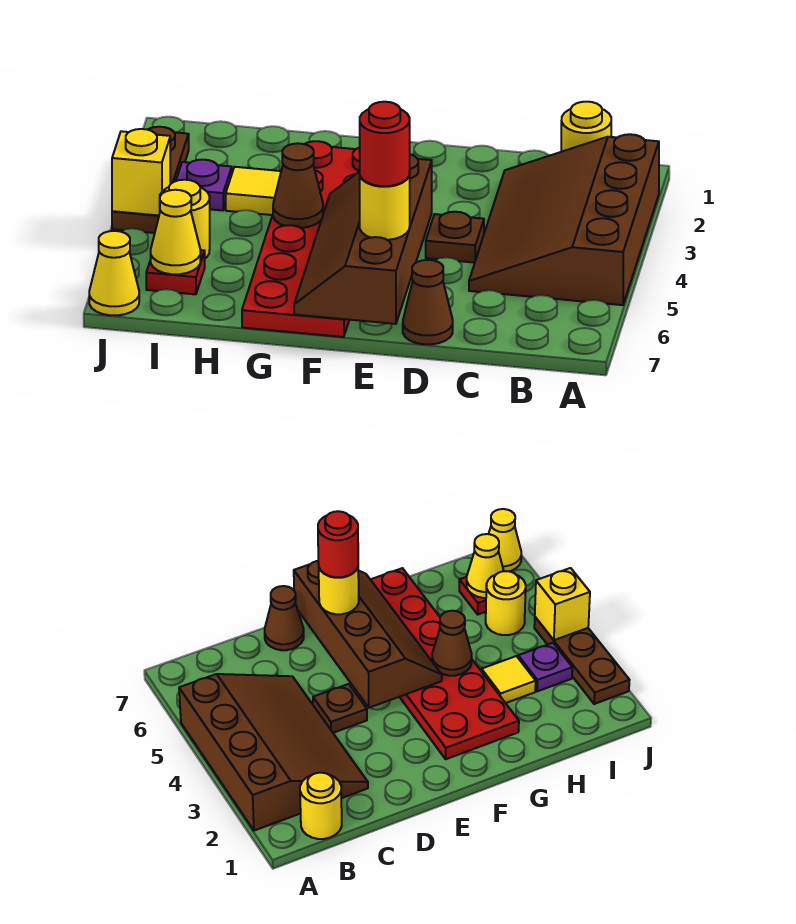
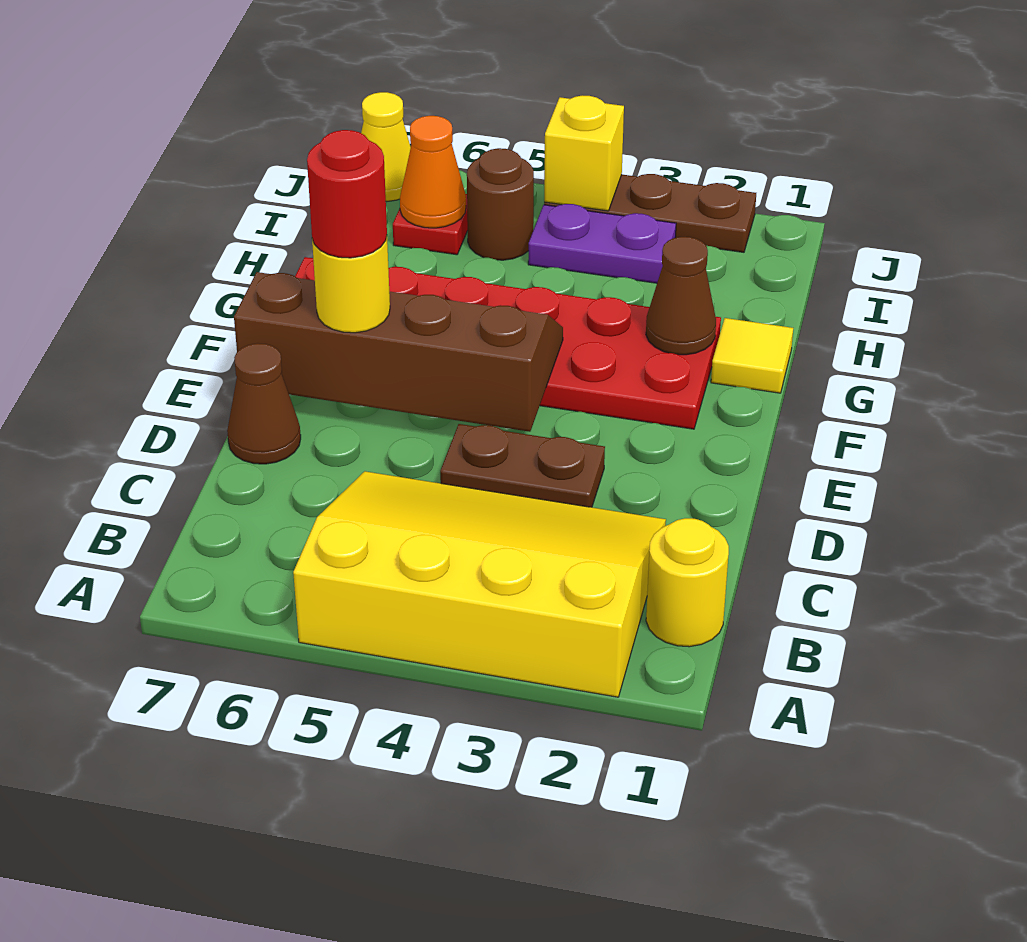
brown 3x4 slope [469,134,659,305] -> yellow 3x4 slope [293,471,666,697]
brown 1x1 plate [426,212,484,263] -> brown 1x2 plate [440,424,605,507]
brown 1x1 cone [273,143,323,228] -> brown 1x1 cone moved to [646,237,716,355]
yellow 1x1 tile [226,167,281,215] -> yellow 1x1 tile moved to [711,318,793,393]
purple 1x1 plate [176,160,232,210] -> purple 1x2 plate [528,204,676,283]
yellow 1x1 round brick [160,180,210,258] -> brown 1x1 round brick [467,148,534,260]
yellow 1x1 cone [151,190,201,274] -> orange 1x1 cone [400,116,466,228]

